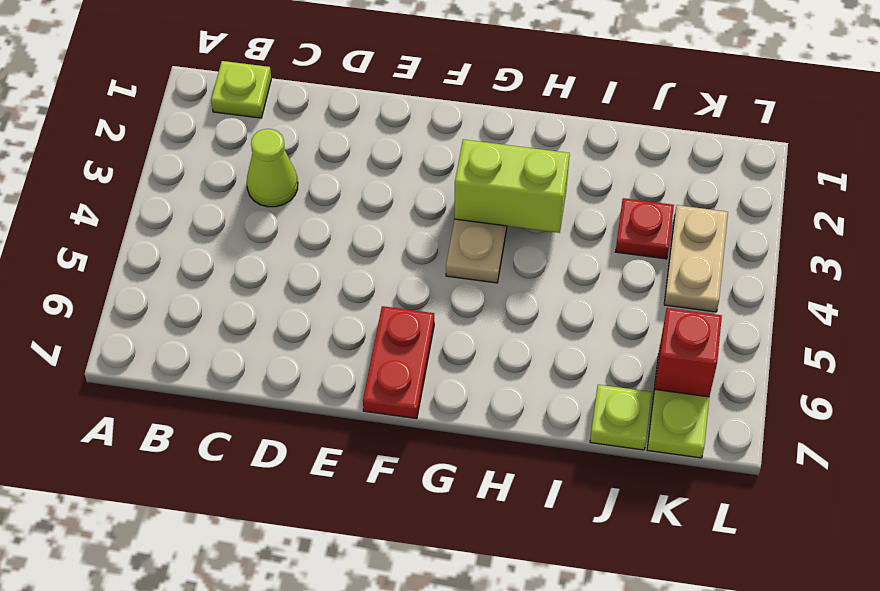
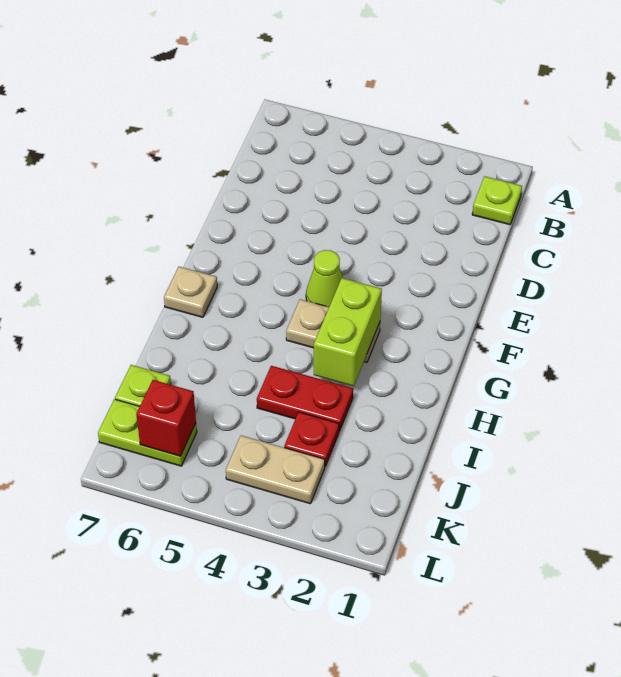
lime 1x1 cone [247,129,298,207] -> lime 1x1 cone moved to [306,250,343,307]
red 1x2 plate [363,306,434,419] -> red 1x2 plate moved to [257,366,353,431]
none -> tan 1x1 plate [164,267,217,317]

